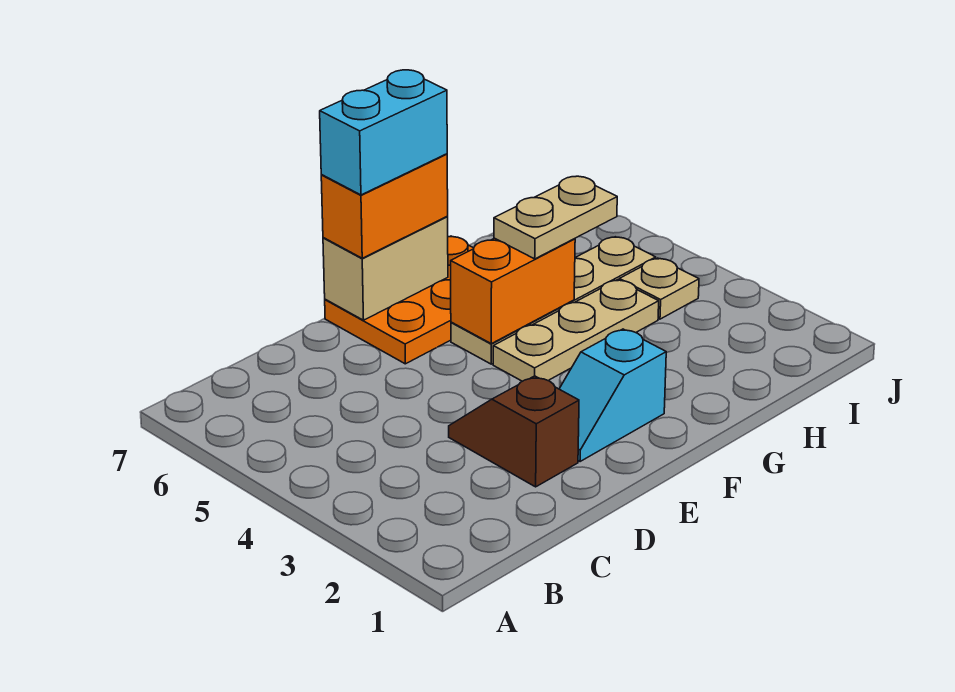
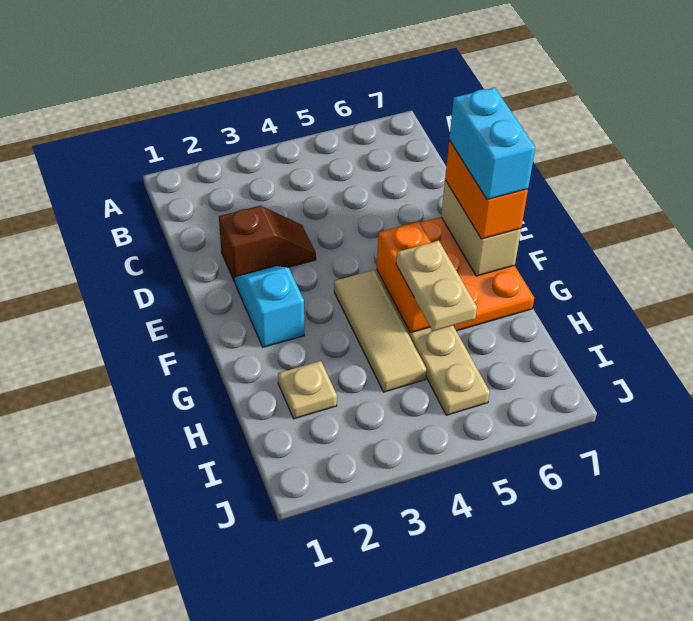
tan 1x3 plate [493,280,659,381] -> tan 1x3 tile [334,270,426,392]
tan 1x1 plate [619,258,699,319] -> tan 1x1 plate moved to [278,361,337,419]

